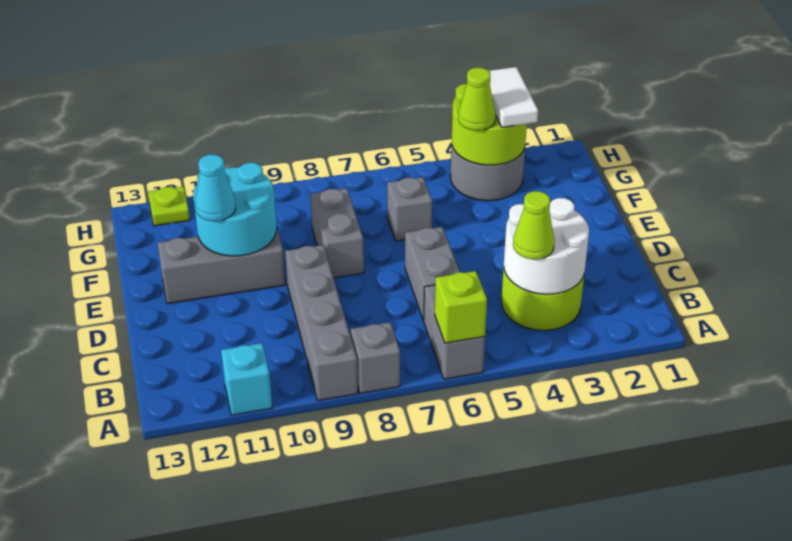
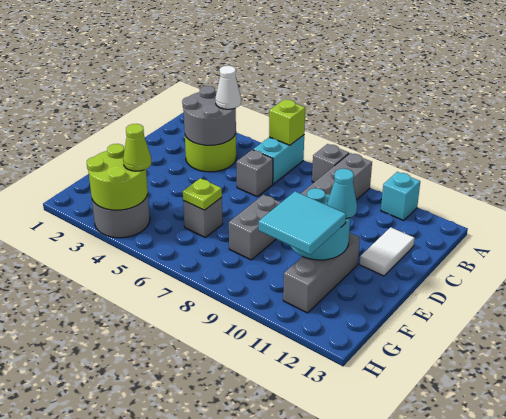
grey 1x2 brick [423,285,485,379] -> cyan 1x2 brick [253,135,304,184]
white 2x2 round brick [504,198,589,294] -> grey 2x2 round brick [182,86,236,145]
lime 1x1 cone [513,191,555,259] -> white 1x1 cone [215,66,241,109]
grey 1x2 brick [405,227,460,320] -> grey 1x1 brick [237,150,273,197]
grey 1x3 brick [158,229,285,304] -> grey 1x3 brick turned to [283,233,360,313]
none -> cyan 2x2 tile [259,191,346,255]
white 1x2 tile [489,67,538,127] -> white 1x2 tile moved to [360,227,415,276]
lime 1x1 plate [148,186,190,226] -> lime 1x1 plate moved to [183,178,222,210]

